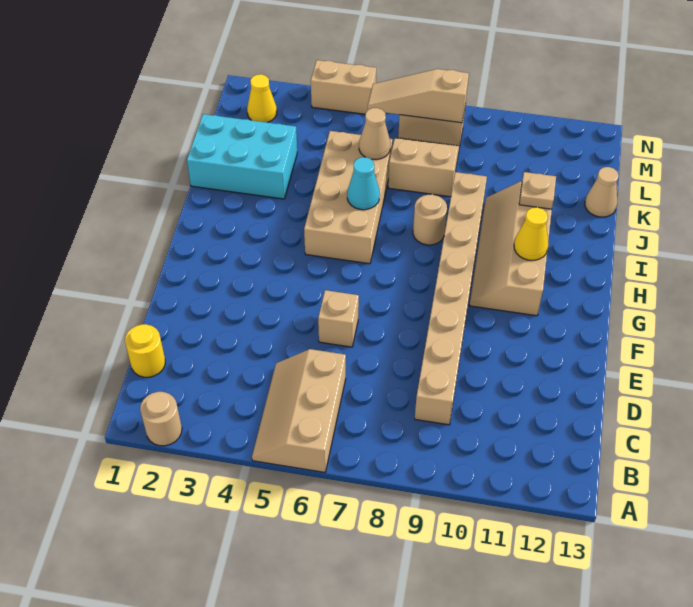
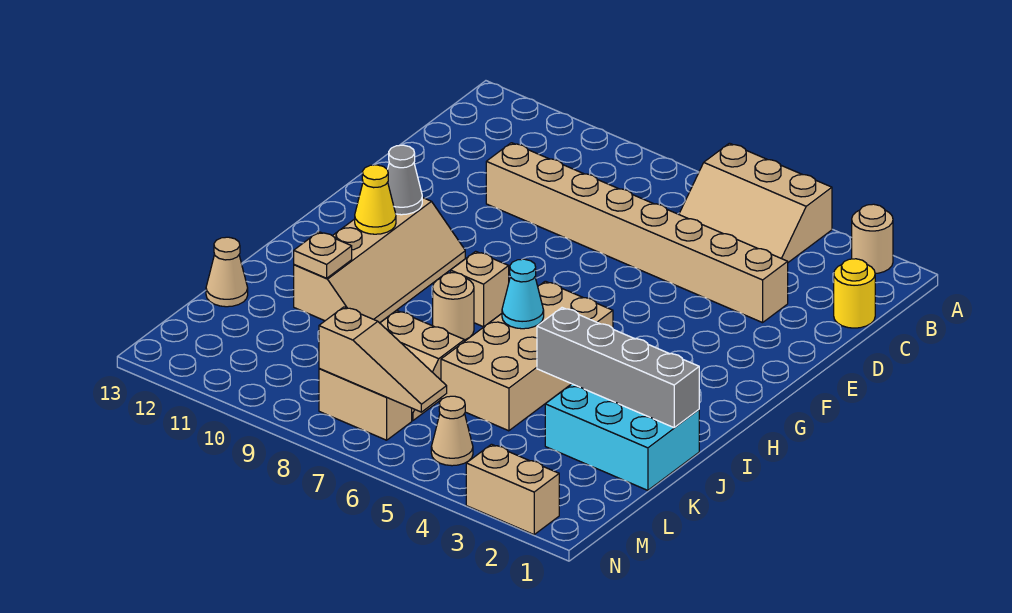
tan 2x3 slope [252,349,346,472] -> tan 2x3 slope turned to [679,143,832,262]
tan 1x8 brick [415,172,487,425] -> tan 1x8 brick turned to [486,143,788,323]
tan 1x1 brick [318,290,359,347] -> tan 1x1 brick moved to [451,251,509,327]
none -> grey 1x1 cone [387,145,422,215]
none -> grey 1x4 brick [537,308,699,428]
tan 1x1 cone [359,108,390,160] -> tan 1x1 cone moved to [431,396,473,466]
yellow 1x1 cone [247,74,277,122] -> none
tan 1x2 brick [311,60,376,114] -> tan 1x2 brick moved to [466,444,559,535]

